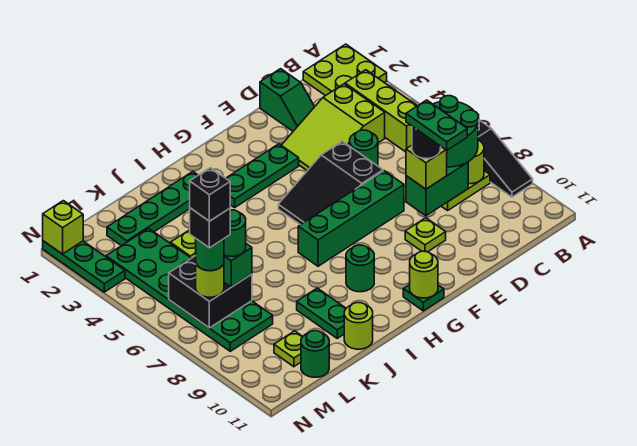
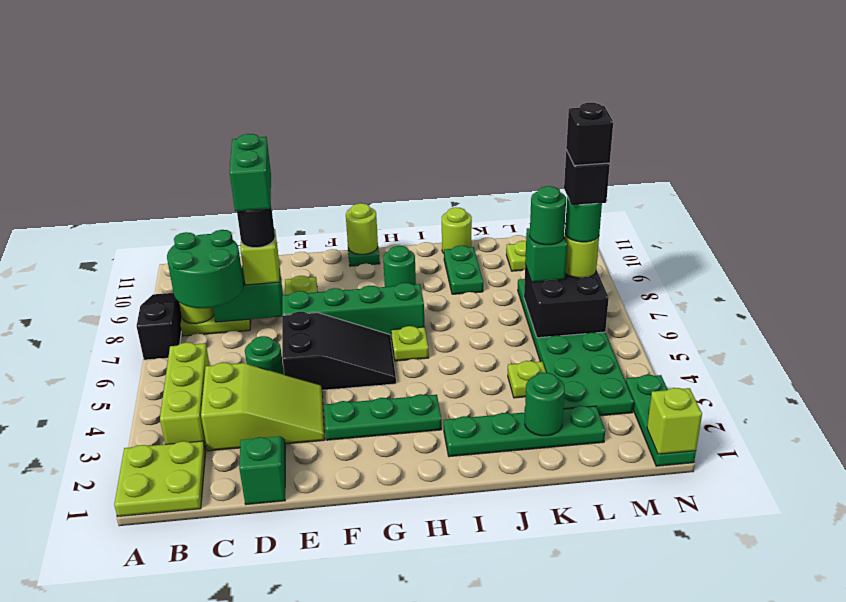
green 1x2 plate [406,100,467,150] -> green 1x2 brick [230,134,271,211]
none -> lime 1x1 plate [391,326,429,361]
green 1x1 round brick [301,331,329,377] -> green 1x1 round brick moved to [525,372,565,436]

